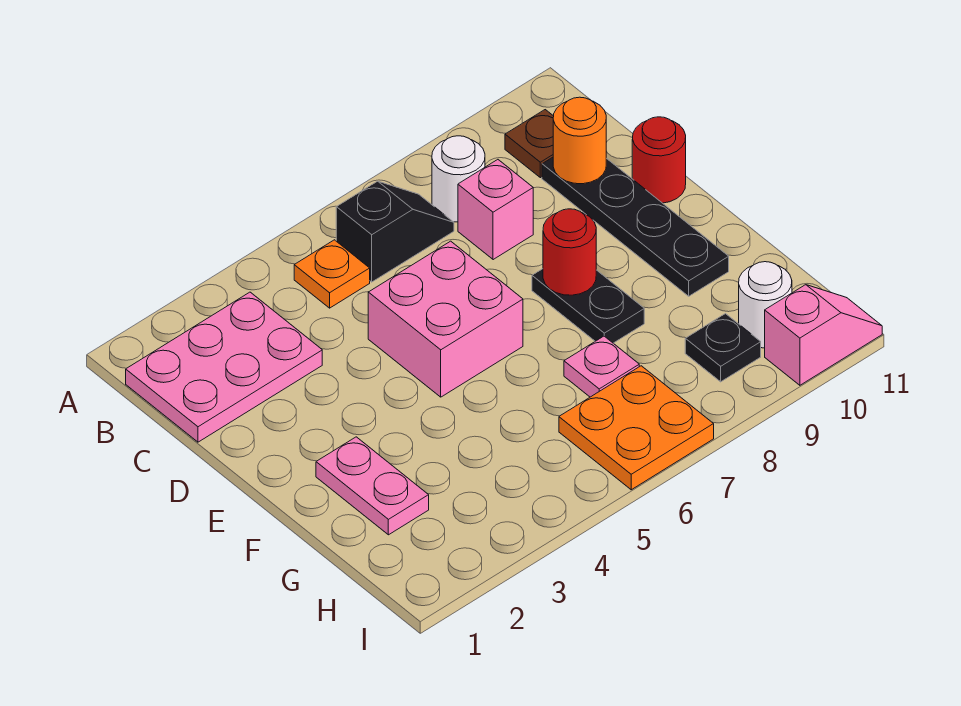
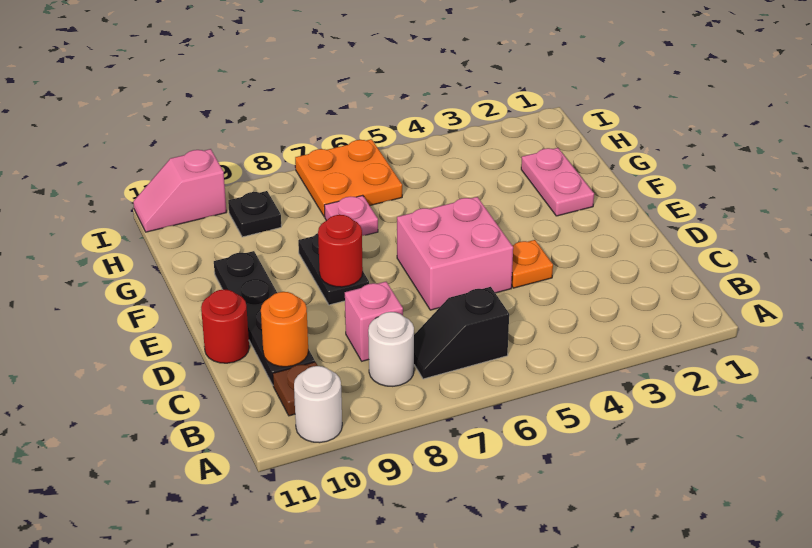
pink 2x3 plate [126,292,322,442] -> none
orange 1x1 plate [294,240,370,308] -> orange 1x1 plate moved to [512,240,553,288]
white 1x1 round brick [739,262,792,348] -> white 1x1 round brick moved to [294,366,342,443]

